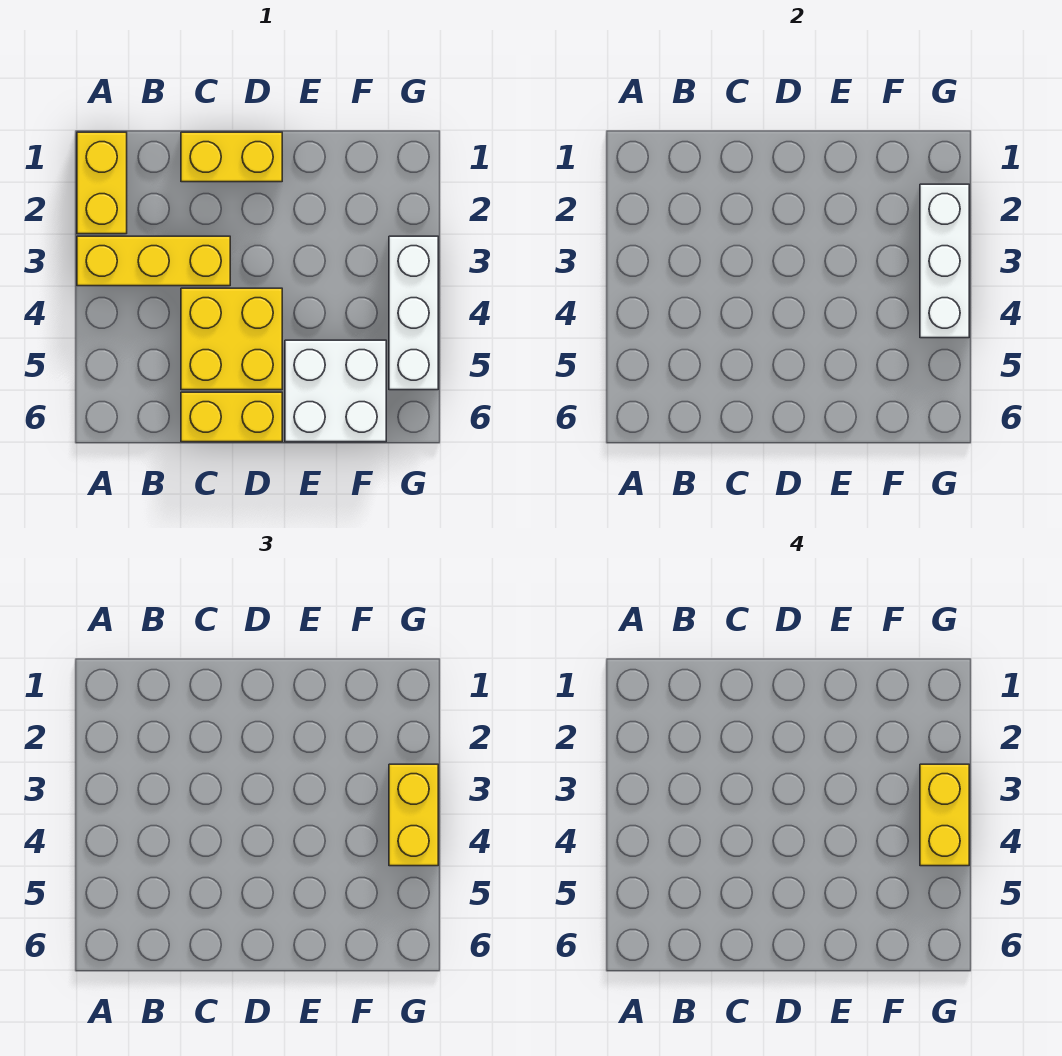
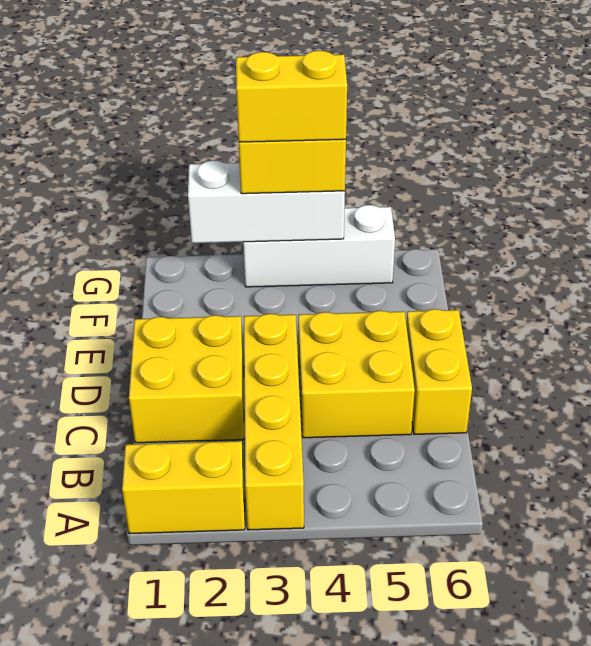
yellow 1x3 brick [77,236,230,286] -> yellow 1x4 brick [244,314,304,530]
yellow 1x2 brick [181,132,282,182] -> yellow 2x2 brick [129,315,244,443]
white 2x2 brick [285,340,386,442] -> none

